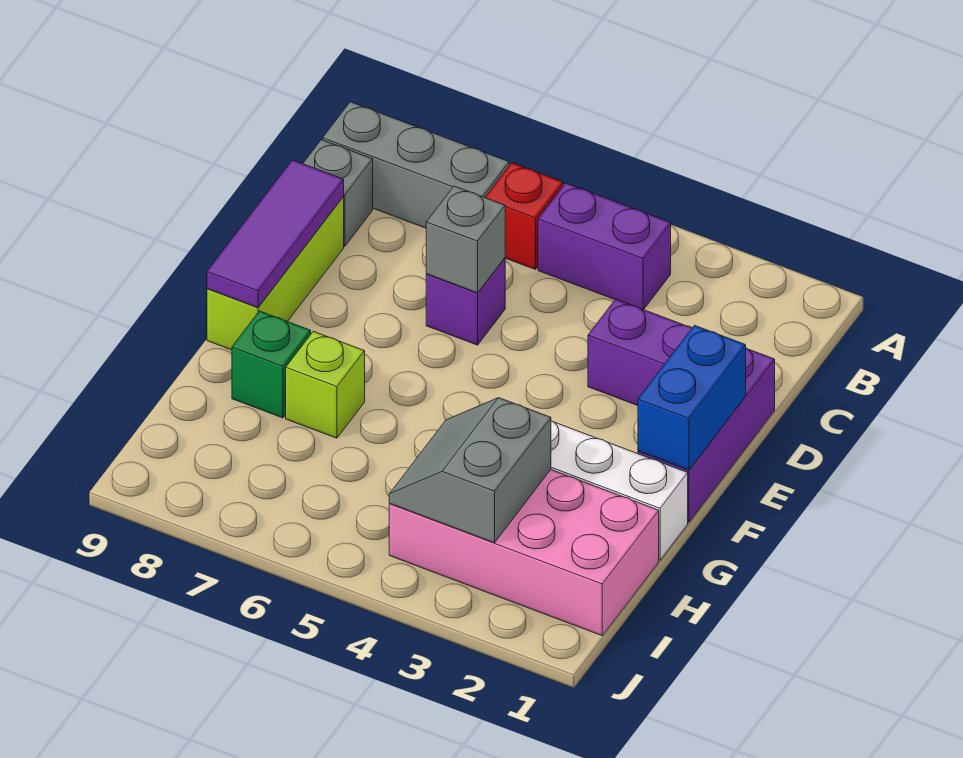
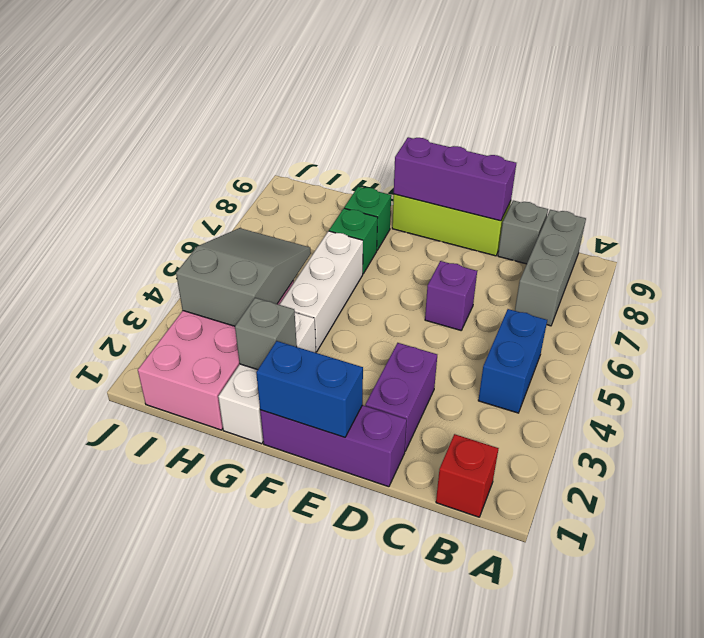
purple 1x2 brick [538,183,671,310] -> blue 1x2 brick [478,309,547,413]
red 1x1 brick [485,163,563,270] -> red 1x1 brick moved to [436,434,499,517]
grey 1x1 brick [426,186,505,293] -> grey 1x1 brick moved to [235,298,297,370]
purple 1x3 tile [207,160,344,307] -> purple 1x3 brick [394,137,516,221]
none -> white 1x3 brick [279,231,363,352]
lime 1x1 brick [286,331,365,438] -> green 1x1 brick [329,208,378,274]
grey 2x2 slope [389,398,551,543] -> grey 2x3 slope [176,228,311,326]

